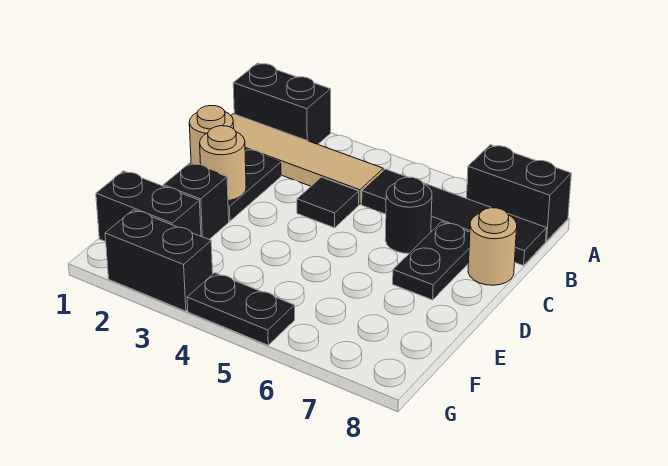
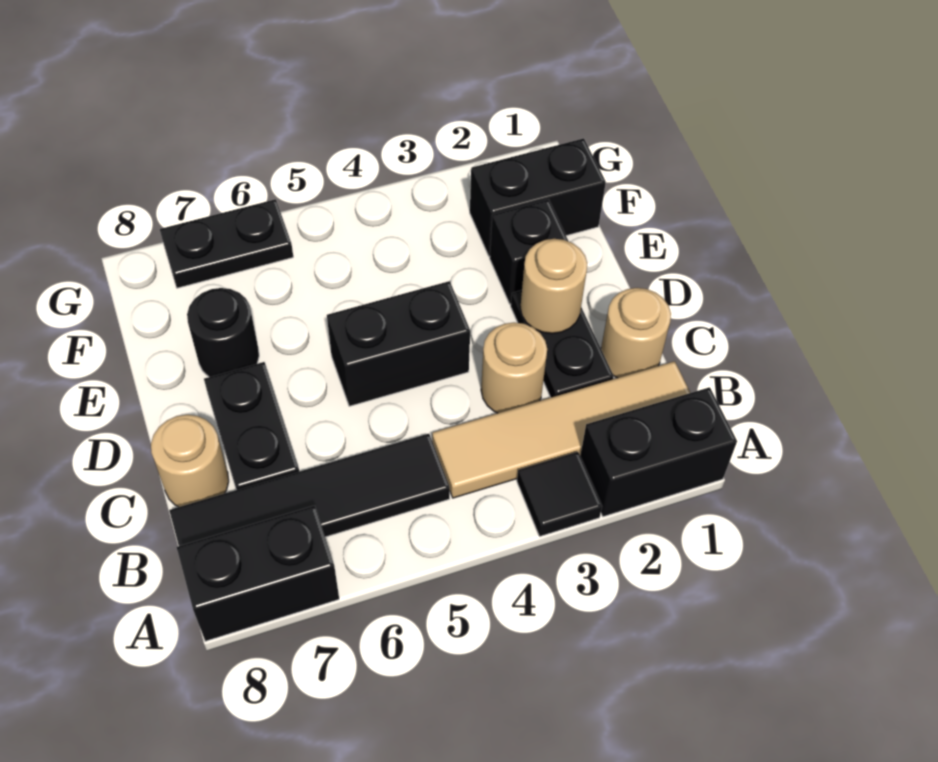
none -> tan 1x1 round brick [481,322,547,413]
black 1x1 tile [297,177,359,228] -> black 1x1 tile moved to [517,452,602,537]
black 1x1 round brick [385,177,432,253] -> black 1x1 round brick moved to [187,288,259,377]
black 1x2 brick [105,210,213,311] -> black 1x2 brick moved to [327,281,470,406]
black 1x2 plate [187,273,295,345] -> black 1x2 plate moved to [160,199,293,288]

